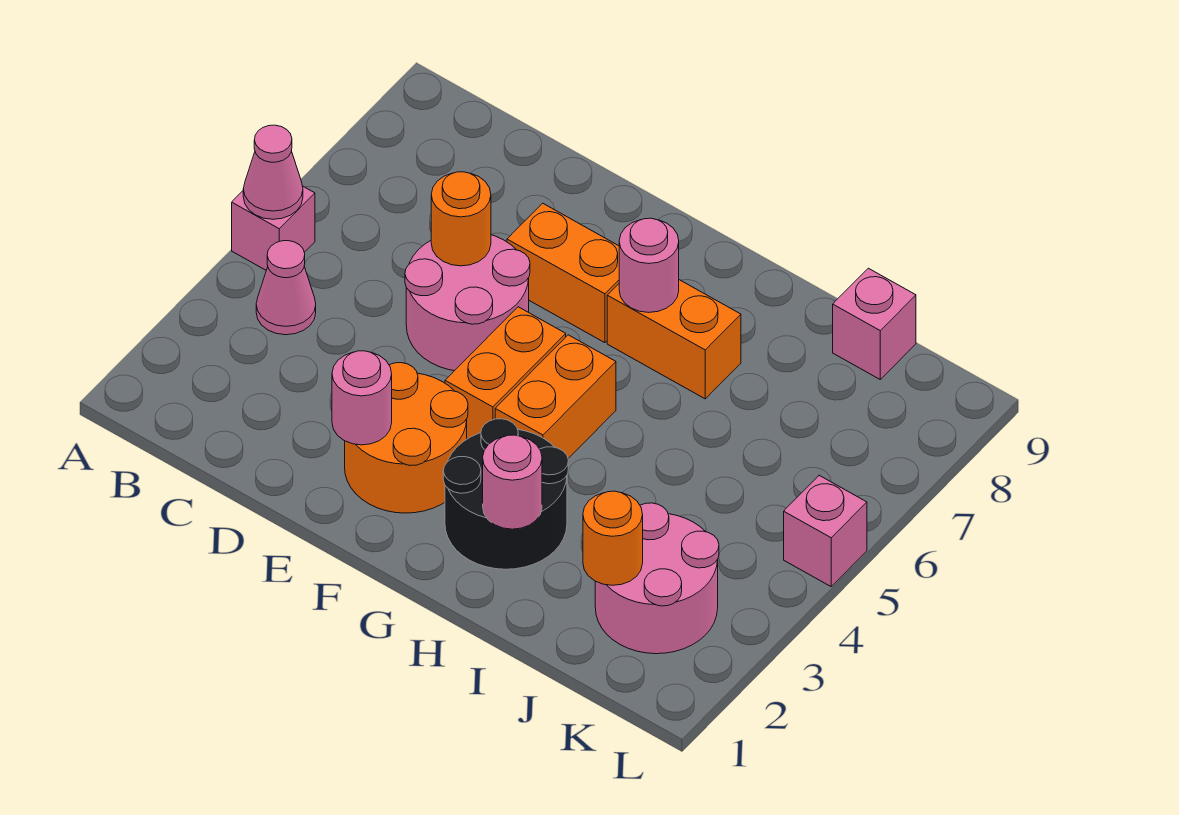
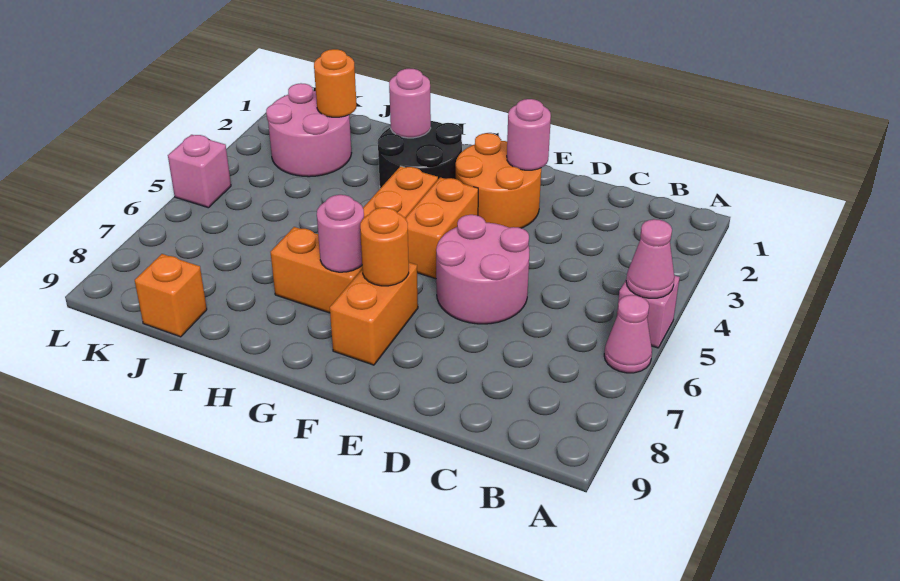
pink 1x1 cone [256,241,316,335] -> pink 1x1 cone moved to [604,295,652,373]
orange 1x1 round brick [431,172,491,266] -> orange 1x1 round brick moved to [360,208,409,286]
orange 1x2 brick [507,203,619,343] -> orange 1x2 brick turned to [330,263,418,365]
pink 1x1 brick [833,268,916,379] -> orange 1x1 brick [135,254,207,337]

